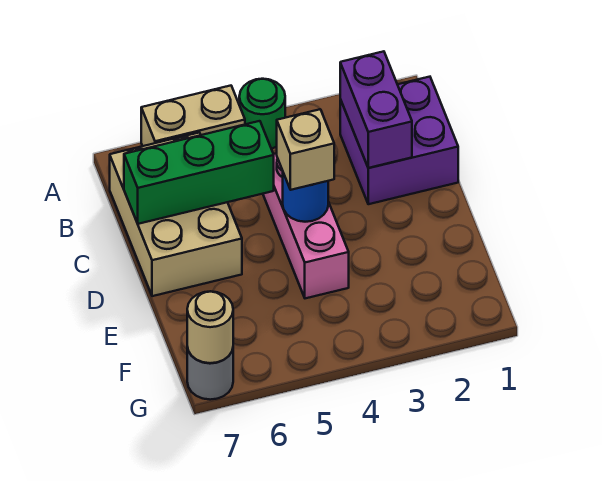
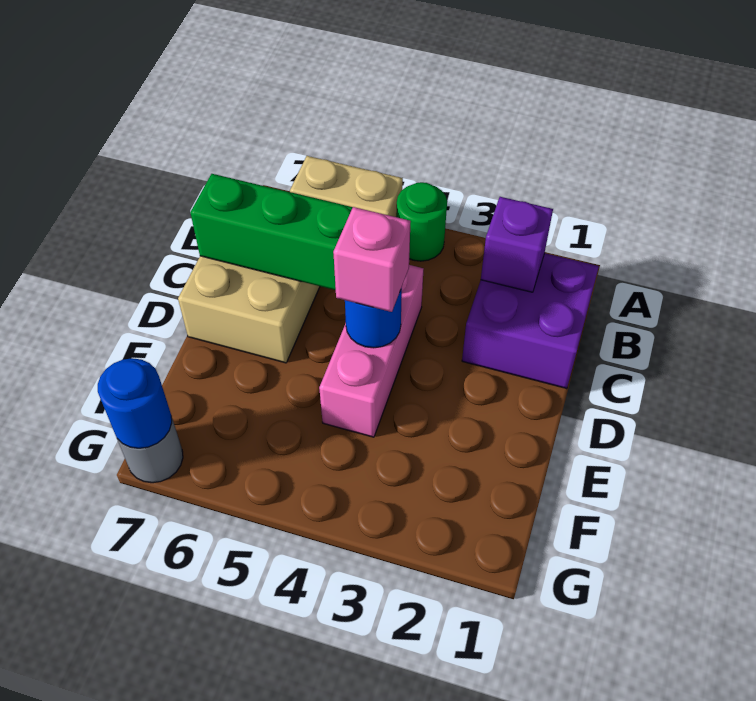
purple 1x2 brick [340,51,412,168] -> purple 1x1 brick [481,197,553,292]
tan 1x1 brick [277,109,334,190] -> pink 1x1 brick [333,207,411,312]
tan 1x1 round brick [187,291,233,363] -> blue 1x1 round brick [98,358,172,448]

